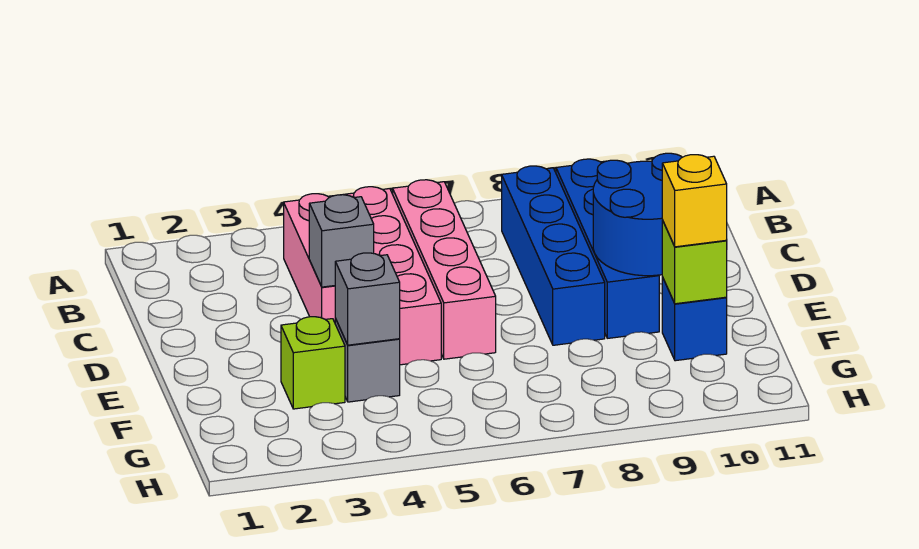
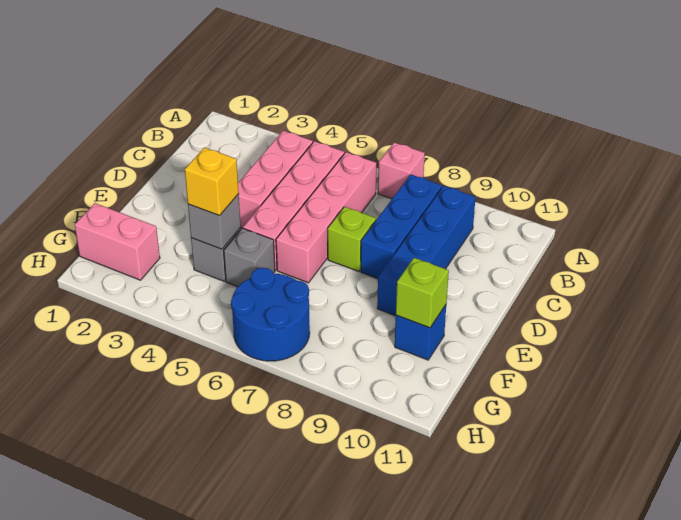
none -> pink 1x1 brick [378,142,425,199]
blue 1x4 brick [502,166,605,345] -> blue 1x3 brick [361,174,442,279]
grey 1x1 brick [309,195,374,287] -> grey 1x1 brick moved to [224,228,275,287]
blue 2x2 round brick [593,153,682,276] -> blue 2x2 round brick moved to [231,268,310,361]
lime 1x1 brick [281,317,345,409] -> lime 1x1 brick moved to [328,207,376,271]
yellow 1x1 brick [662,155,727,247] -> yellow 1x1 brick moved to [185,148,239,215]
none -> pink 1x2 brick [75,203,160,280]

